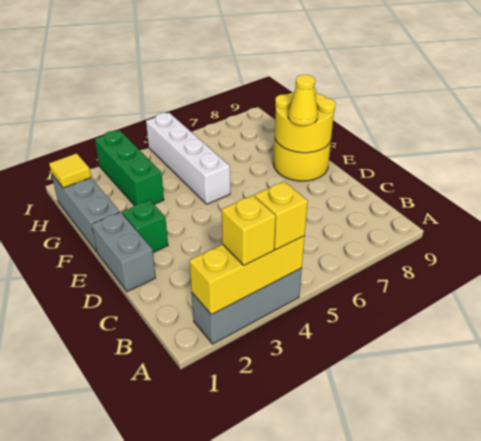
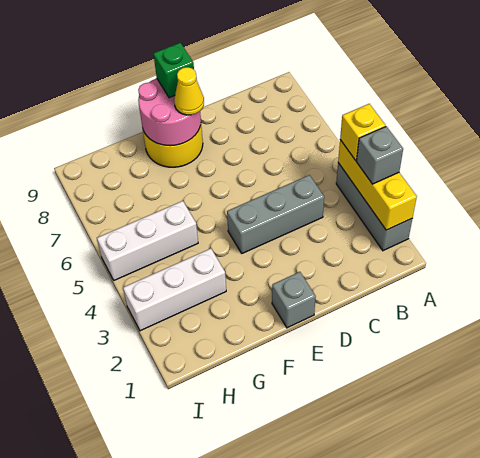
yellow 1x1 brick [222,195,276,265] -> grey 1x1 brick [357,126,403,184]
grey 1x2 brick [92,212,156,292] -> grey 1x1 brick [272,272,316,328]
green 1x1 brick [122,200,168,252] -> green 1x1 brick moved to [153,43,194,98]
yellow 2x2 round brick [275,88,336,153] -> pink 2x2 round brick [138,78,201,146]
grey 1x3 brick [52,175,120,252] -> grey 1x3 brick moved to [227,175,324,253]
white 1x4 brick [146,113,230,204] -> white 1x3 brick [97,201,198,280]
green 1x3 brick [95,130,164,206] -> white 1x3 brick [123,249,226,331]
yellow 1x1 tile [49,153,91,188] -> none

